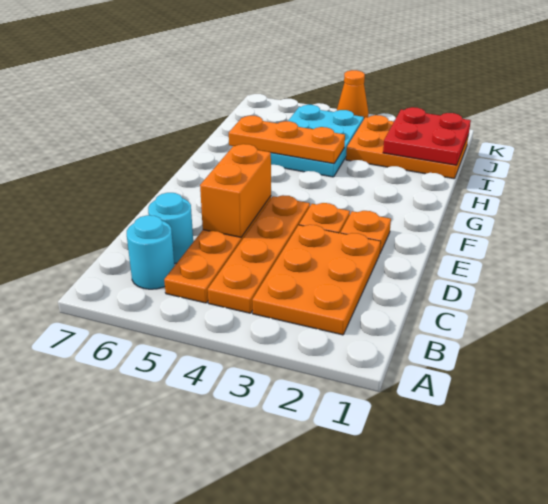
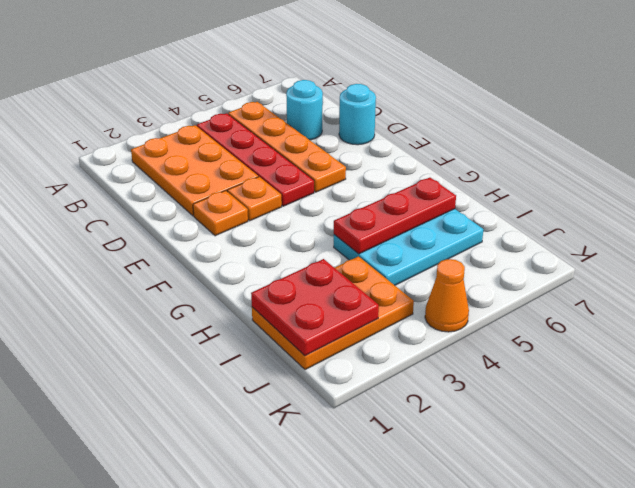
orange 1x4 plate [208,195,310,313] -> red 1x4 plate [197,113,314,206]
cyan 1x1 round brick [127,215,174,289] -> cyan 1x1 round brick moved to [339,84,376,145]
orange 1x2 brick [200,144,271,237] -> none
cyan 2x3 plate [271,105,364,177] -> cyan 2x3 plate turned to [334,209,483,285]
orange 1x3 plate [229,116,345,164] -> red 1x3 plate [334,178,456,254]

